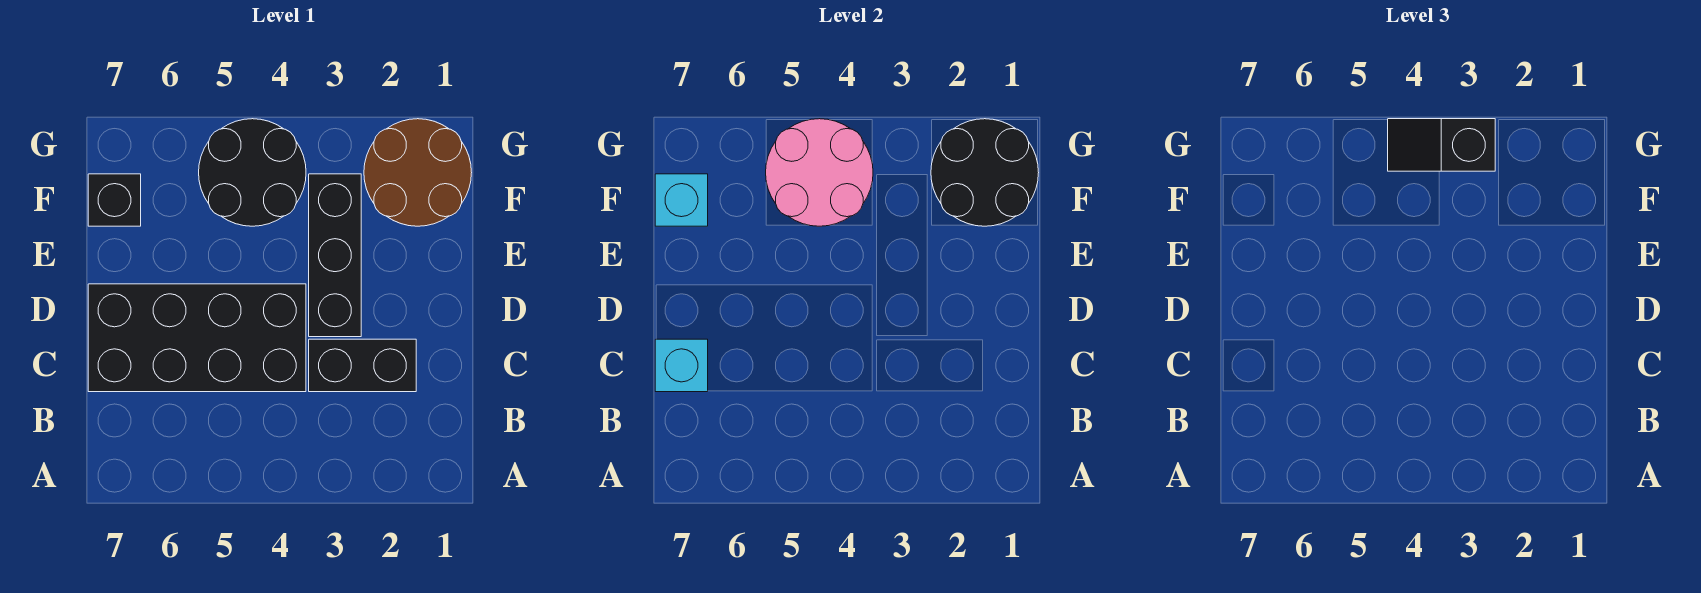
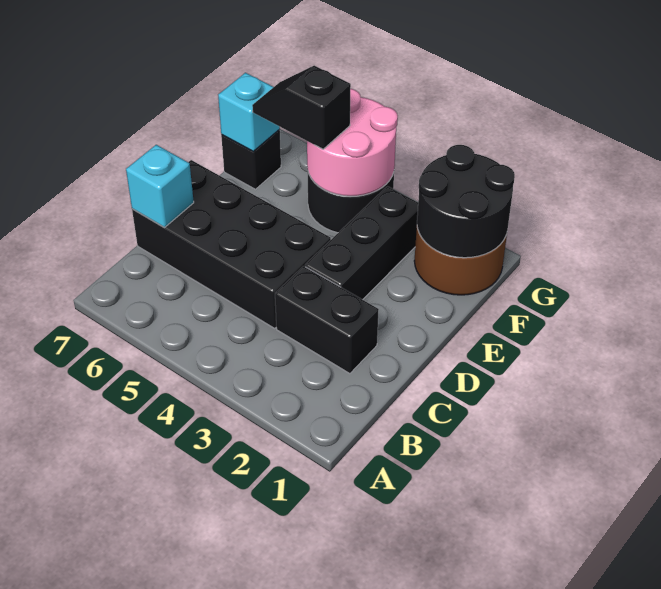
black 1x2 slope [1388,119,1495,171] -> black 1x2 slope moved to [252,66,351,149]

